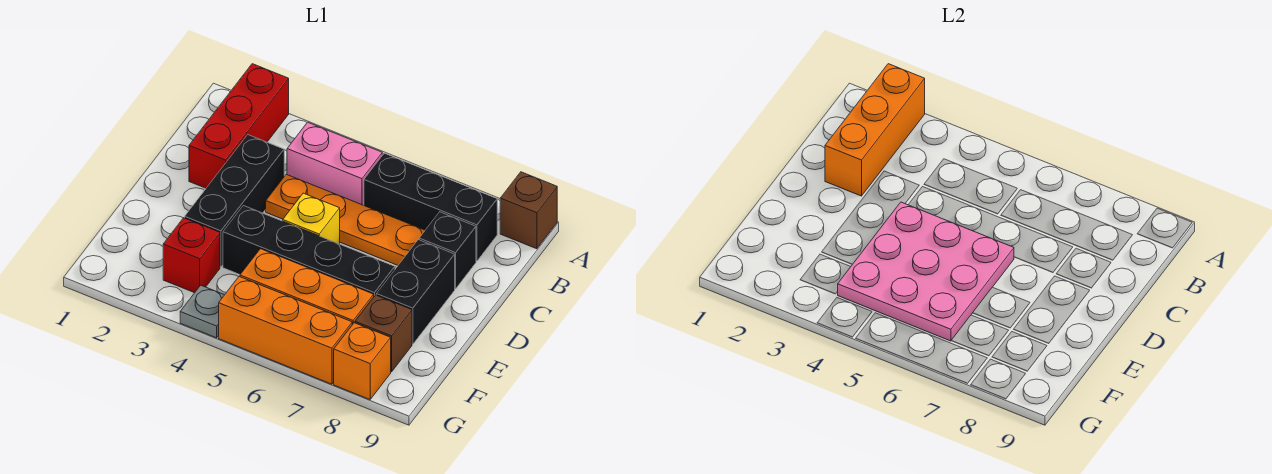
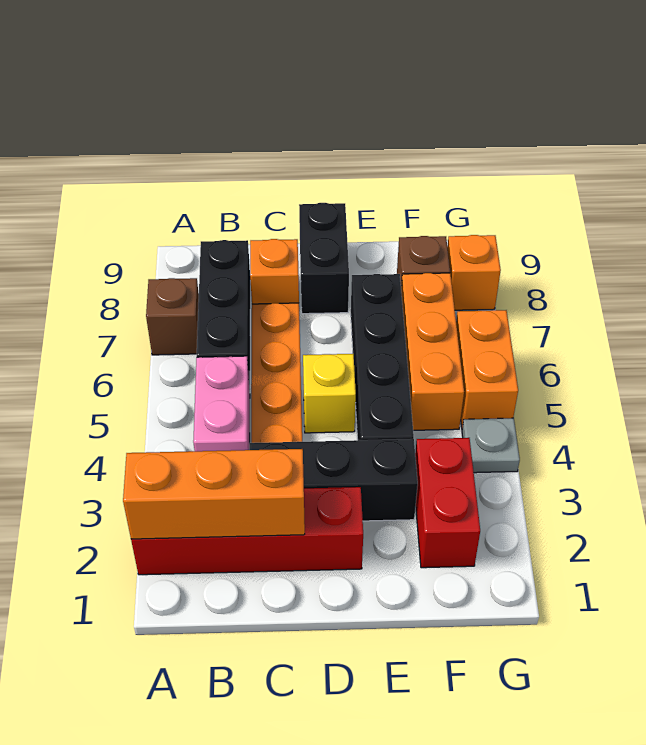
red 1x3 brick [189,64,289,188] -> red 1x4 brick [131,487,363,575]
brown 1x1 brick [500,172,557,249] -> brown 1x1 brick moved to [146,278,199,355]
black 1x1 brick [419,212,476,289] -> orange 1x1 brick [250,239,299,304]
pink 3x3 plate [837,202,1014,341] -> none
black 1x2 brick [376,240,455,344] -> black 1x2 brick turned to [299,203,349,314]
red 1x1 brick [163,218,220,293] -> red 1x2 brick [415,438,480,568]
orange 1x3 brick [219,277,352,384] -> orange 1x2 brick [456,310,518,427]

